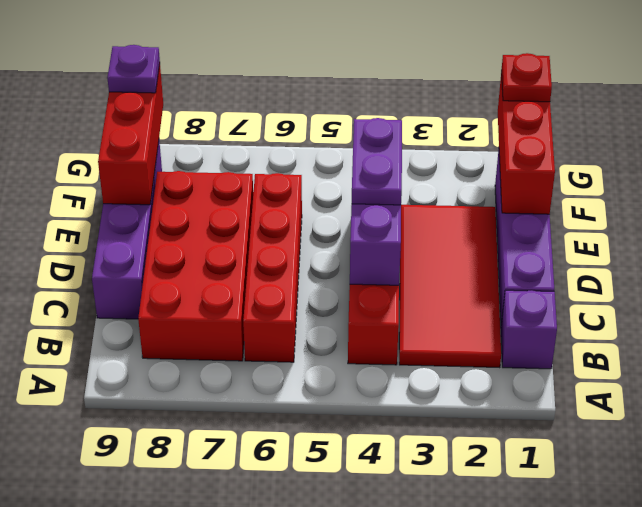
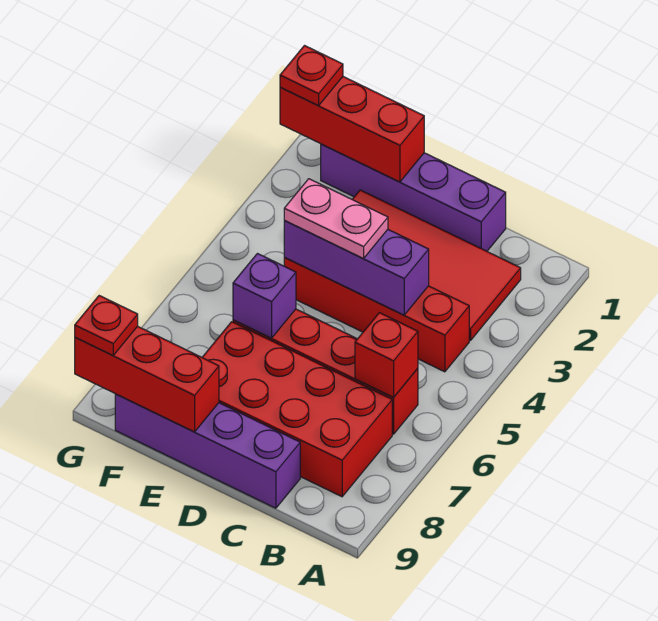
purple 1x1 brick [501,290,557,369] -> purple 1x1 brick moved to [233,254,296,338]
none -> red 1x1 brick [355,313,418,398]
purple 1x2 plate [352,118,402,205] -> pink 1x2 plate [284,179,388,259]
purple 1x1 plate [107,45,160,93] -> red 1x1 plate [75,296,138,356]

